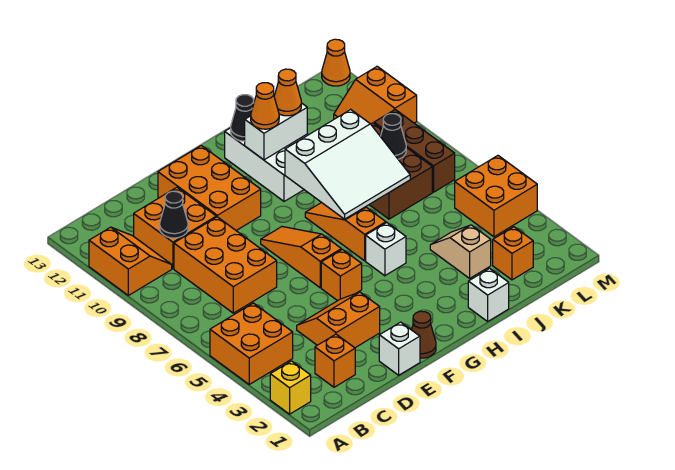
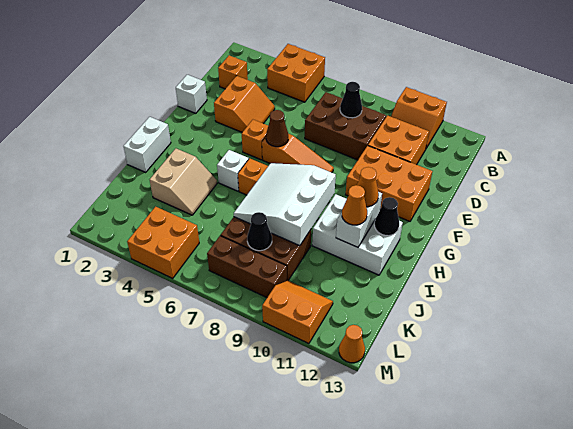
yellow 1x1 brick [270,361,311,414] -> none
orange 2x3 brick [174,217,277,313] -> brown 2x3 brick [305,92,386,160]
black 1x1 cone [160,191,188,238] -> black 1x1 cone moved to [340,82,362,118]
brown 1x1 cone [412,311,436,358] -> brown 1x1 cone moved to [266,110,288,147]
white 1x1 brick [468,268,509,321] -> white 1x2 brick [123,117,171,172]
tan 1x2 slope [430,225,491,278] -> tan 2x2 slope [150,149,217,215]
orange 1x1 brick [493,227,533,280] -> none

